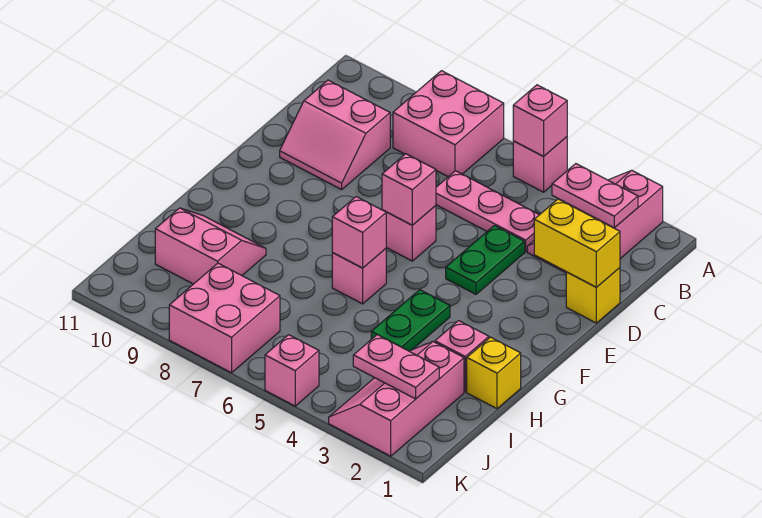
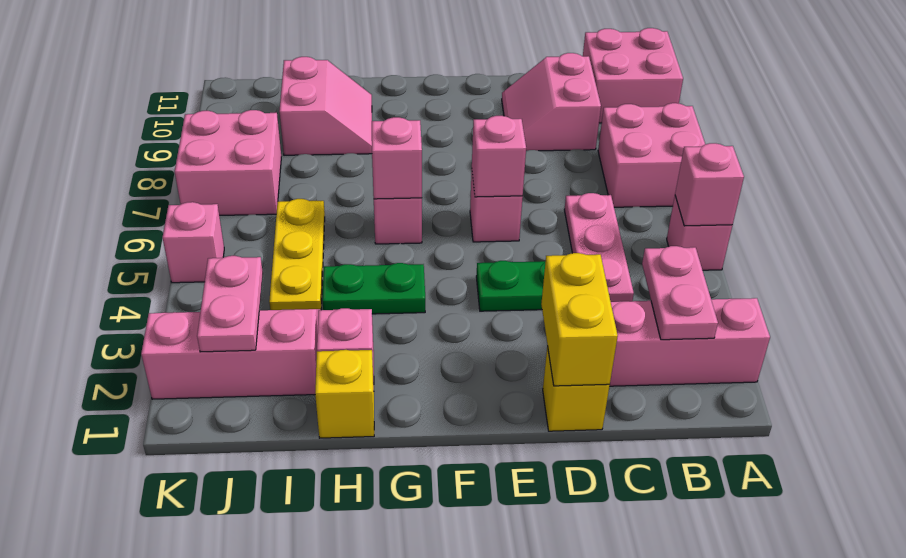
none -> pink 2x2 brick [583,28,683,123]
none -> yellow 1x3 plate [269,199,325,310]

